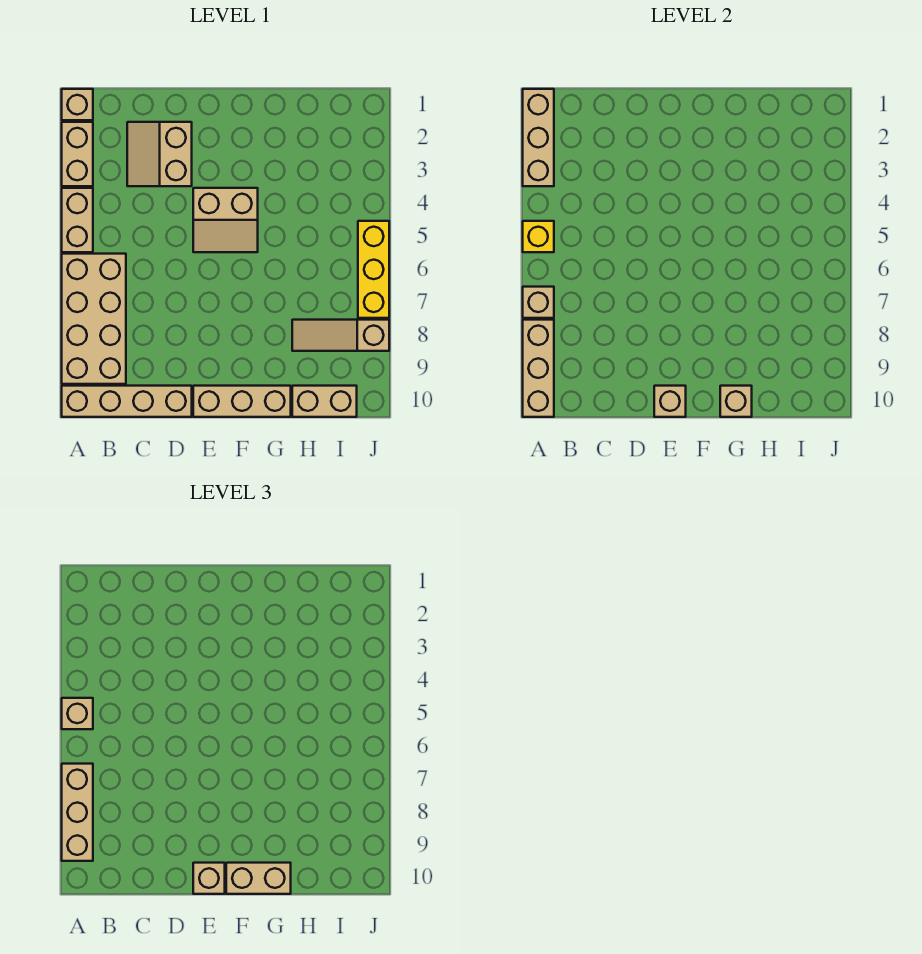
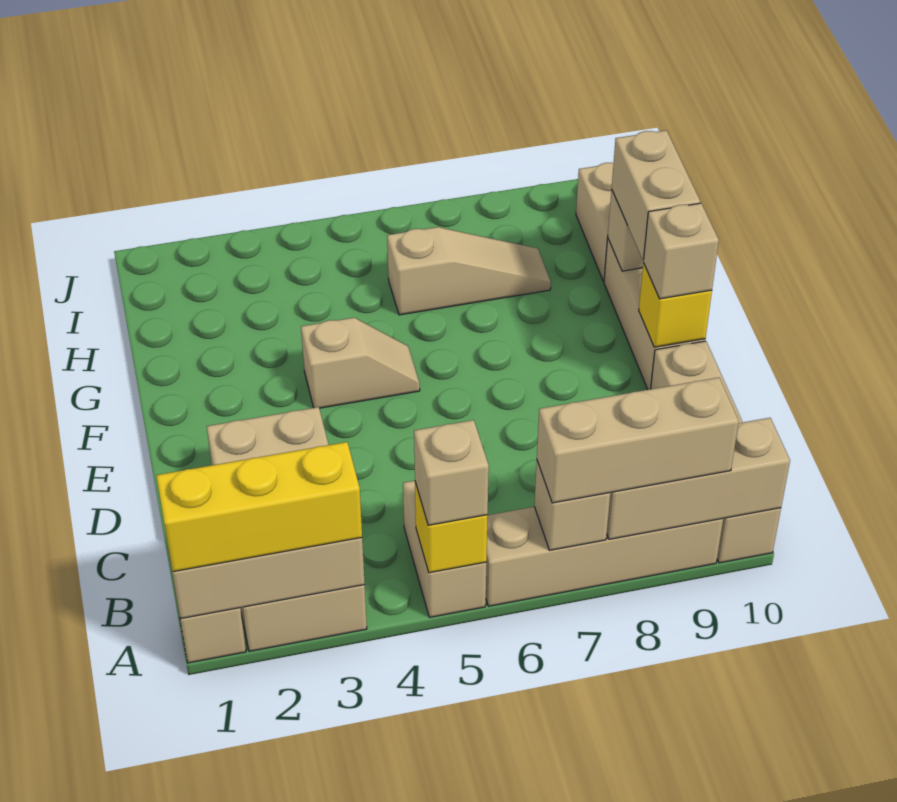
tan 1x2 brick [62,188,93,252] -> tan 1x2 brick turned to [403,481,486,617]
tan 2x4 brick [62,254,126,384] -> tan 1x4 brick [486,507,723,606]
tan 2x2 slope [193,188,258,252] -> tan 1x2 slope [301,318,420,408]
tan 1x1 brick [654,386,686,417] -> yellow 1x1 brick [639,263,712,347]
tan 1x3 slope [292,320,389,351] -> tan 1x3 slope turned to [387,227,551,315]
yellow 1x3 brick [358,221,389,318] -> yellow 1x3 brick moved to [156,442,362,572]

